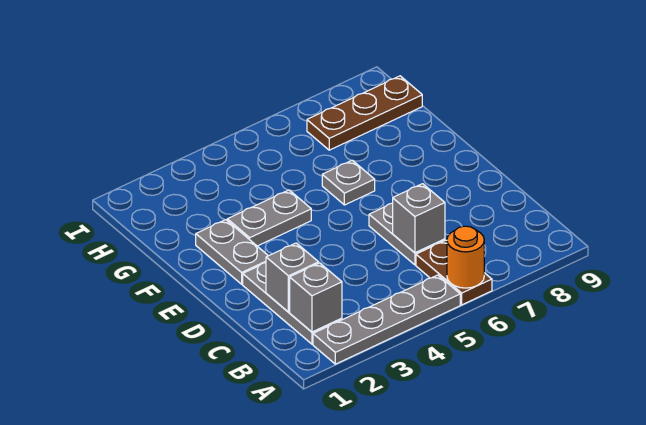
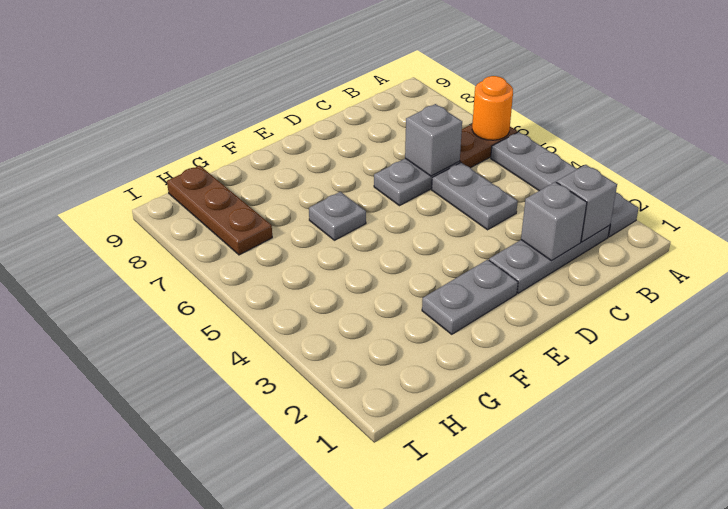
grey 1x2 plate [227,190,311,246] -> grey 1x2 plate moved to [432,163,518,230]

